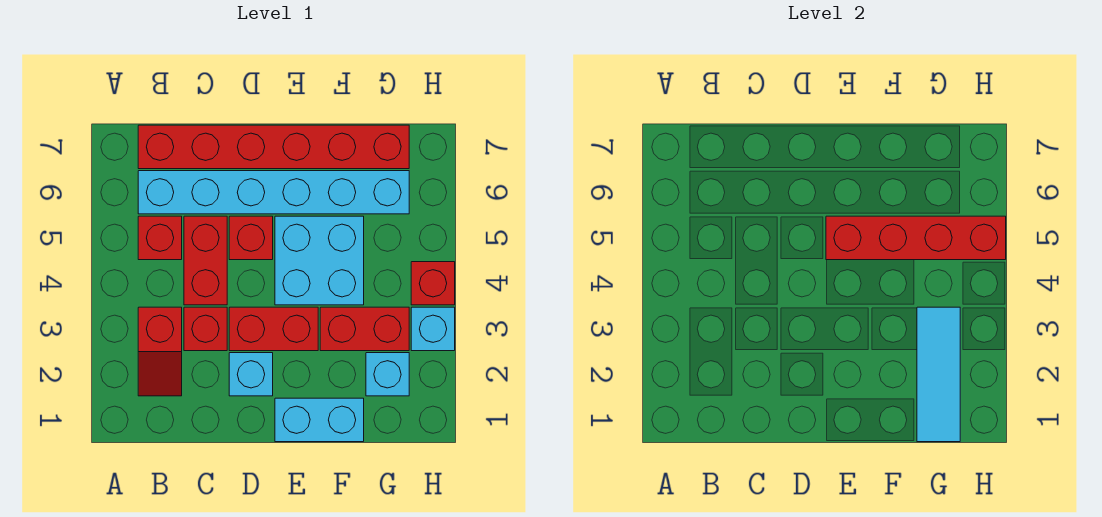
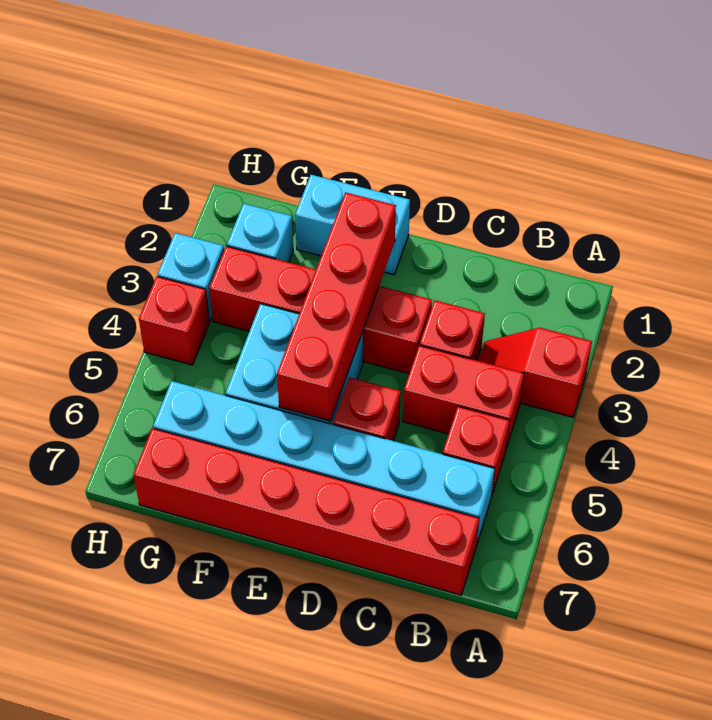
red 1x2 slope [138,307,182,396] -> red 1x2 slope turned to [479,328,592,417]
red 1x2 brick [184,216,227,305] -> red 1x2 brick turned to [403,345,524,449]
cyan 1x1 brick [229,353,273,396] -> none
red 1x4 brick [826,216,1006,260] -> red 1x4 brick turned to [277,192,396,421]
cyan 1x3 tile [917,307,960,442] -> none

